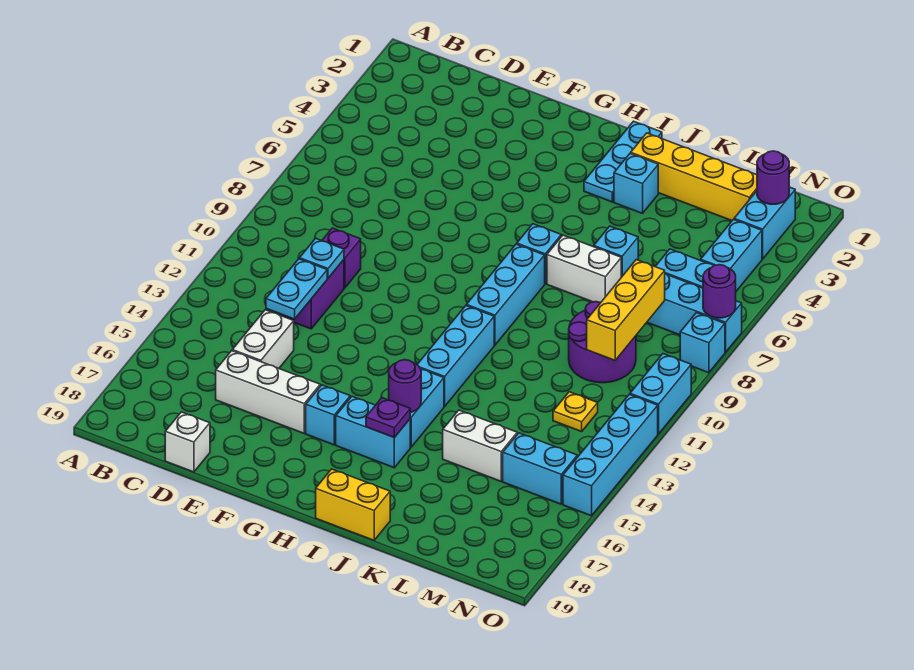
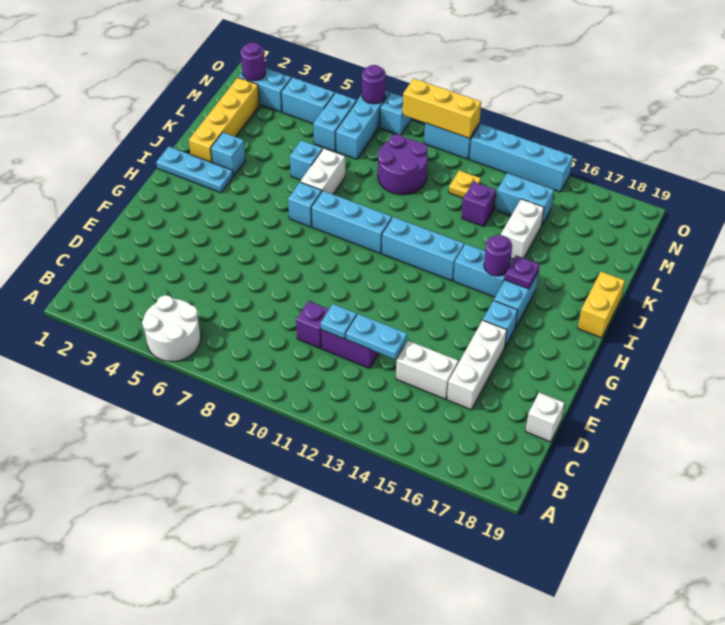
none -> white 2x2 round brick [142,295,201,362]
none -> purple 1x1 brick [462,182,496,227]
yellow 1x3 brick [587,260,665,360] -> yellow 1x3 brick moved to [403,78,481,138]
cyan 1x2 brick [503,433,577,504] -> cyan 1x2 brick turned to [495,173,554,226]

